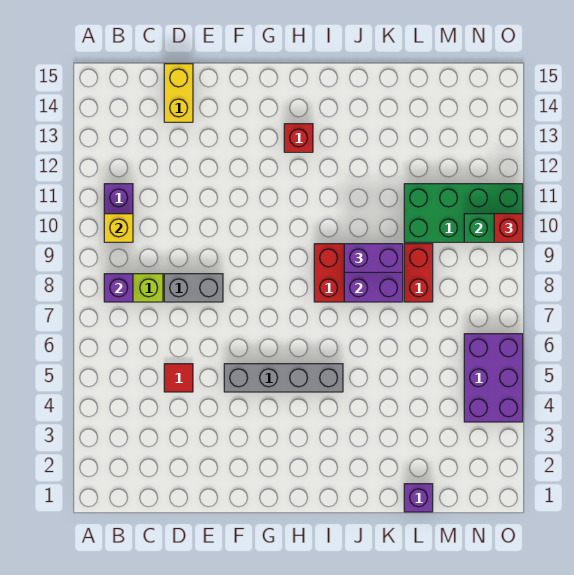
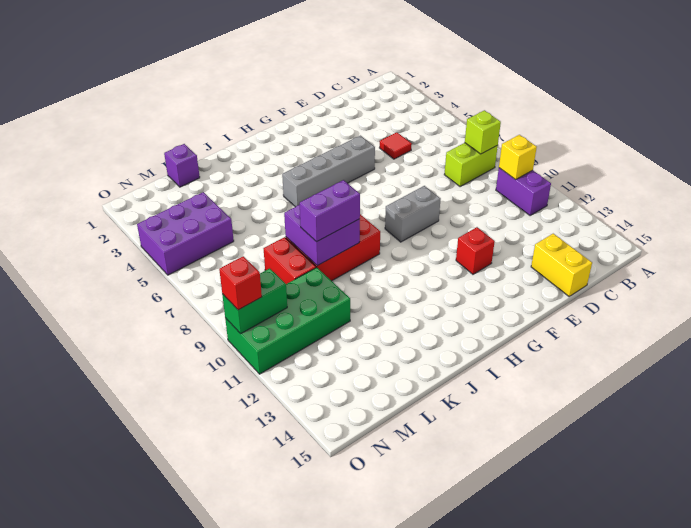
purple 1x1 brick [104,274,133,302] -> lime 1x1 brick [465,110,501,154]
grey 1x2 brick [164,274,223,302] -> grey 1x2 brick moved to [385,186,441,242]
red 1x1 brick [284,124,313,152] -> red 1x1 brick moved to [456,227,495,274]
purple 2x3 brick [464,334,523,422] -> purple 2x3 brick turned to [137,192,234,275]

